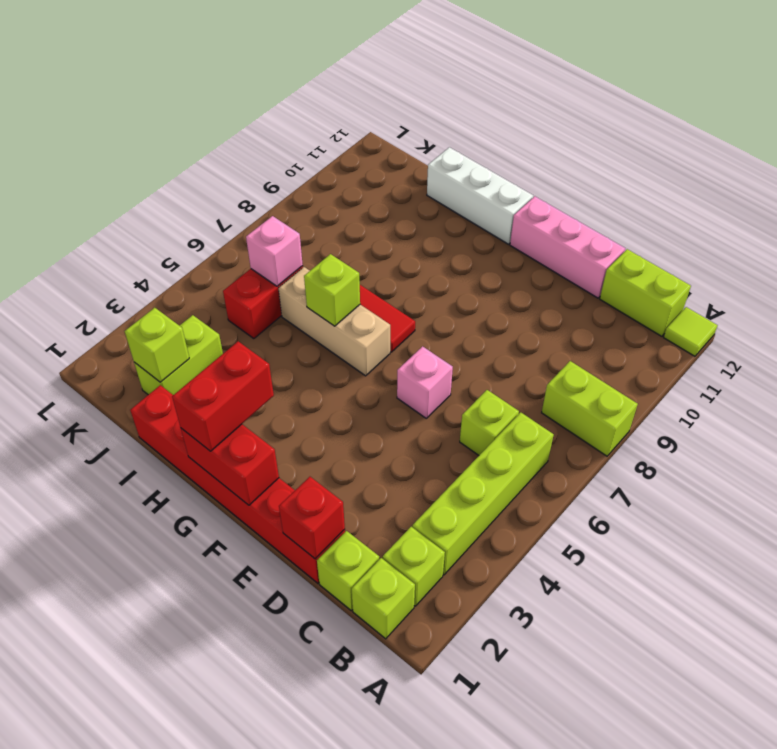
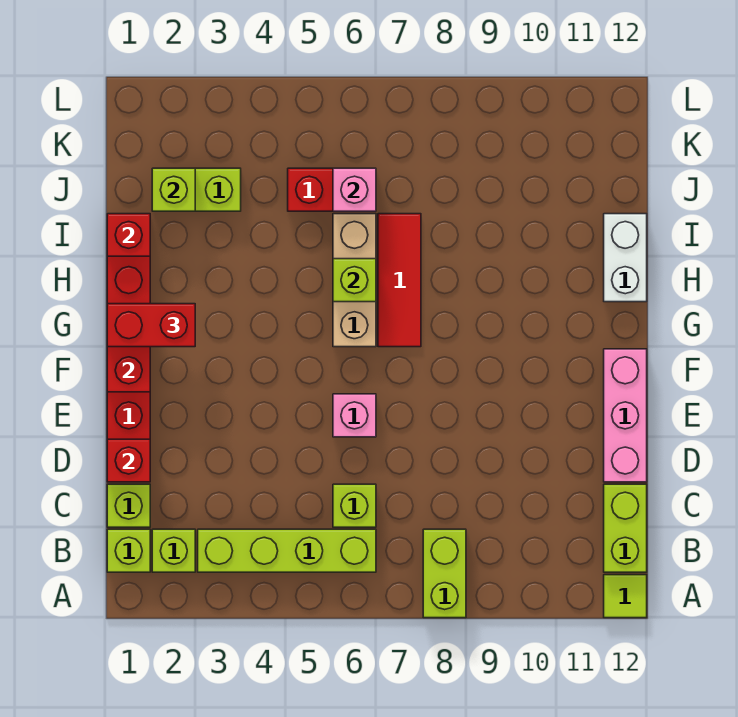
white 1x3 brick [427,147,533,244] -> white 1x2 brick [604,214,647,302]
none -> red 1x1 brick [107,214,150,256]

